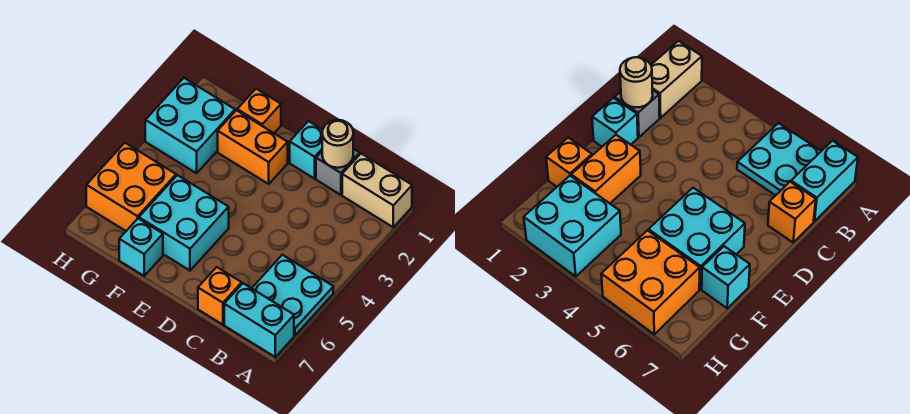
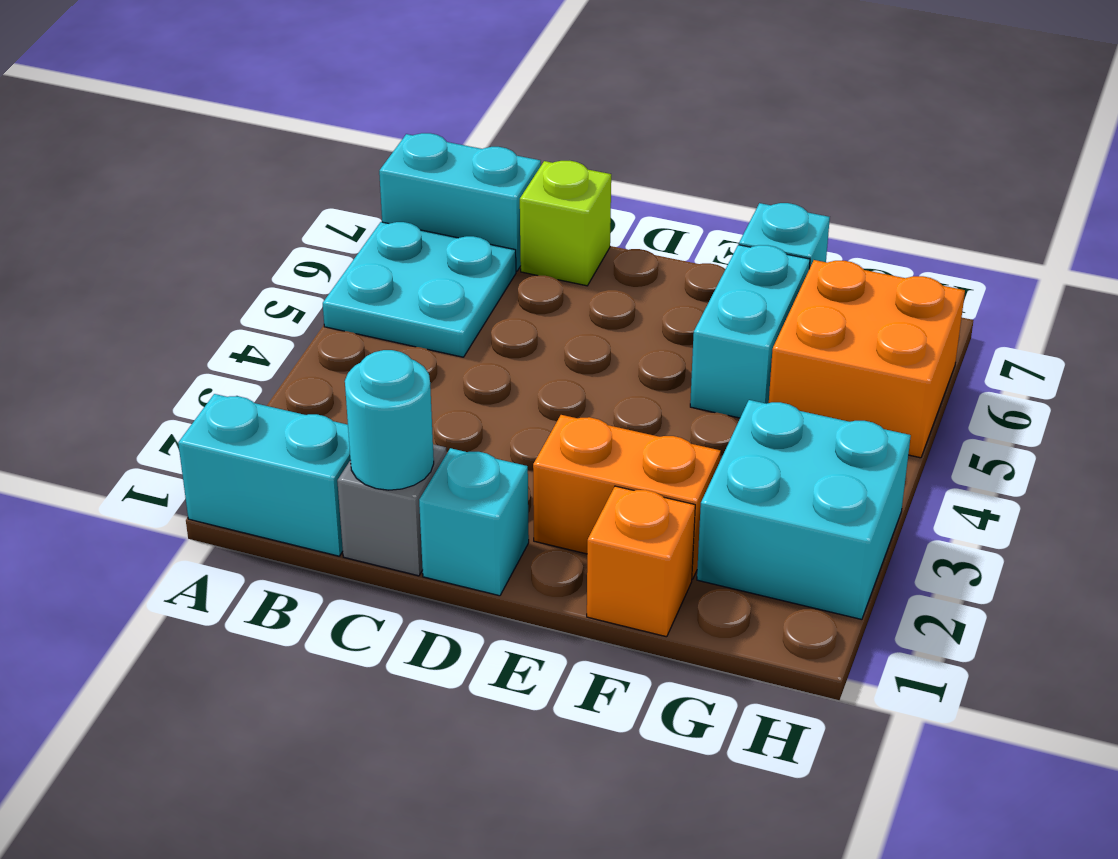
tan 1x2 brick [342,154,412,227] -> cyan 1x2 brick [178,394,350,556]
tan 1x1 round brick [322,120,353,168] -> cyan 1x1 round brick [345,350,434,490]
orange 1x1 brick [198,267,242,325] -> lime 1x1 brick [520,161,611,286]
cyan 2x2 brick [139,175,229,270] -> cyan 1x2 brick [690,245,810,418]

